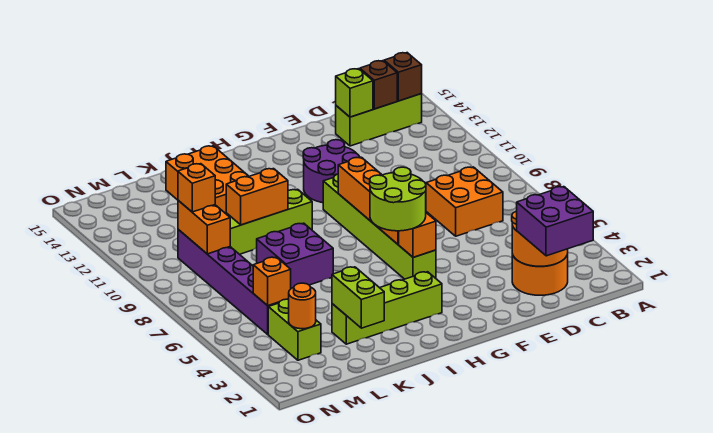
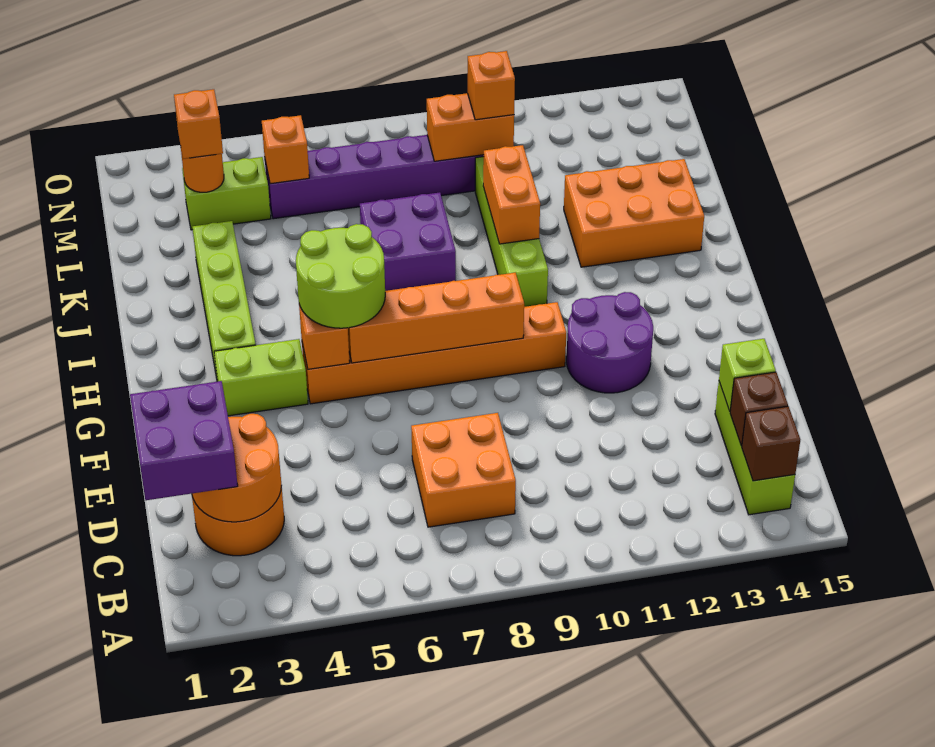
lime 1x6 brick [323,174,436,279] -> orange 1x6 brick [302,302,566,404]
lime 1x2 brick [332,267,384,328] -> lime 1x2 brick moved to [214,339,308,416]
none -> orange 1x1 brick [174,89,223,159]

